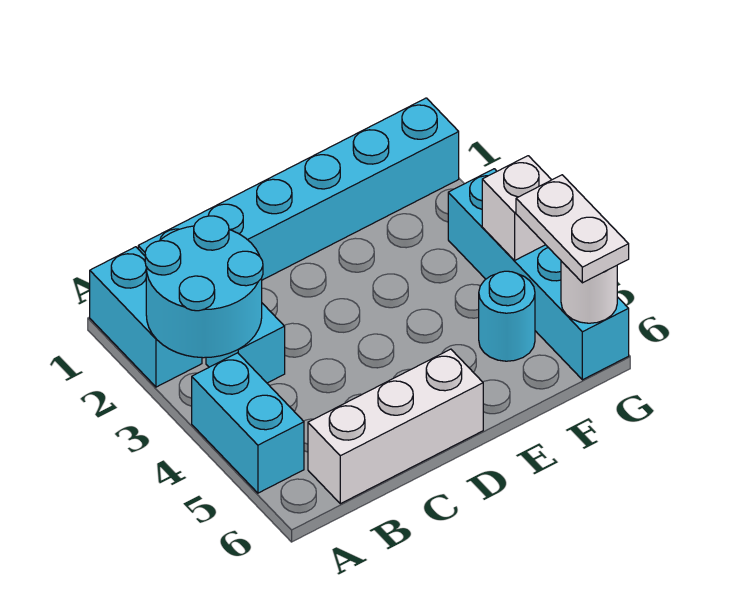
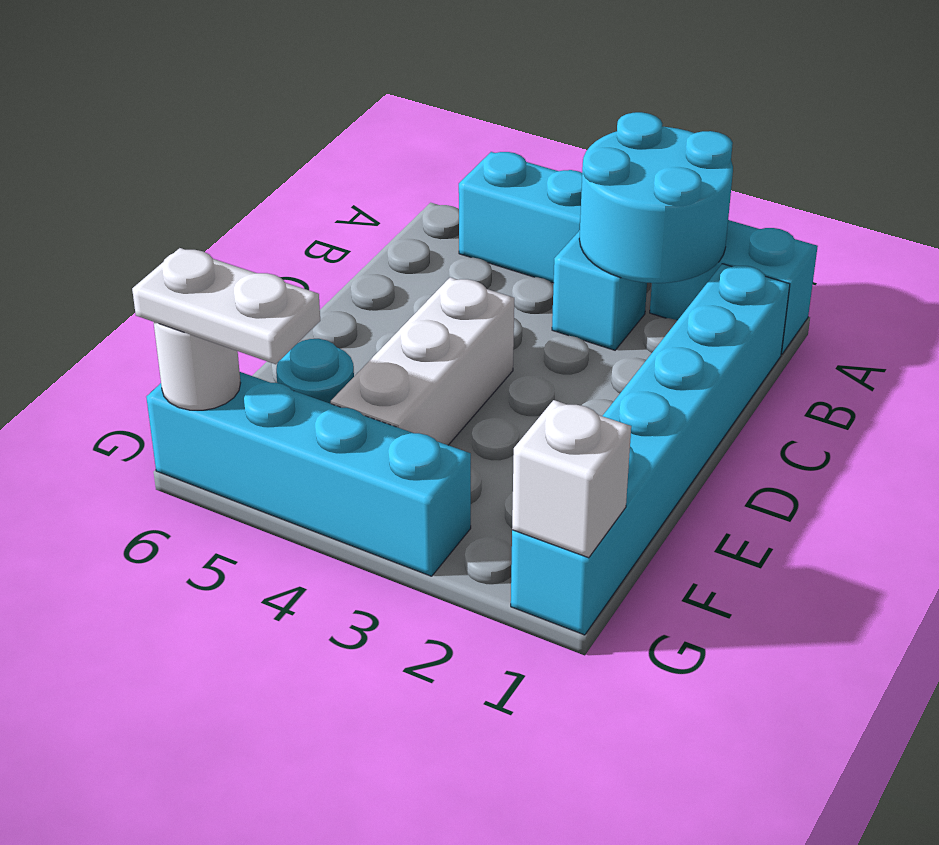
white 1x3 brick [308,349,483,504] -> white 1x3 brick moved to [331,277,514,445]
white 1x1 brick [482,156,551,260] -> white 1x1 brick moved to [512,400,631,558]

